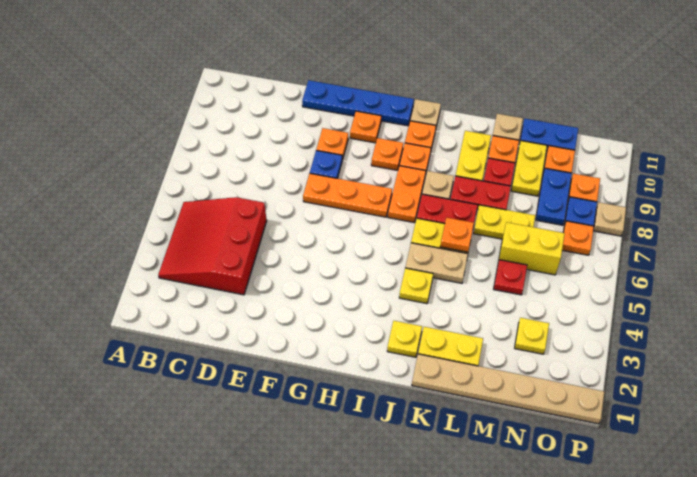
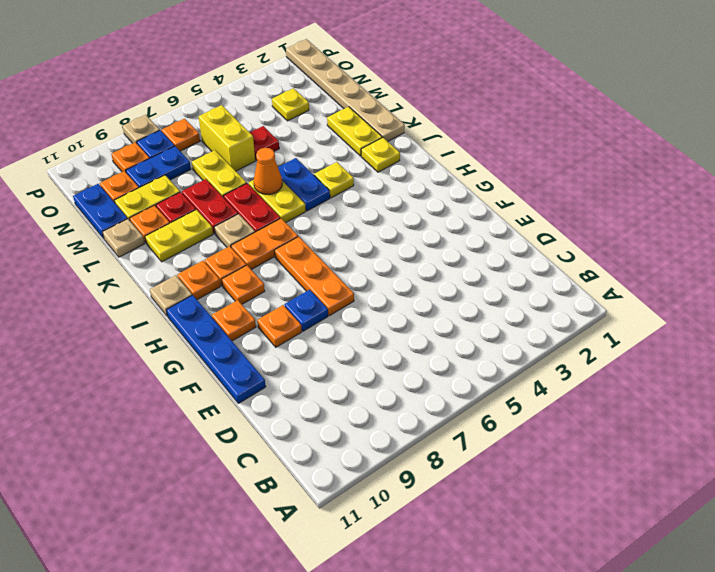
red 3x3 slope [158,197,267,295] -> none
tan 1x2 plate [405,243,468,283] -> blue 1x2 plate [278,158,330,211]
orange 1x1 plate [440,218,474,252] -> orange 1x1 cone [254,148,282,194]

